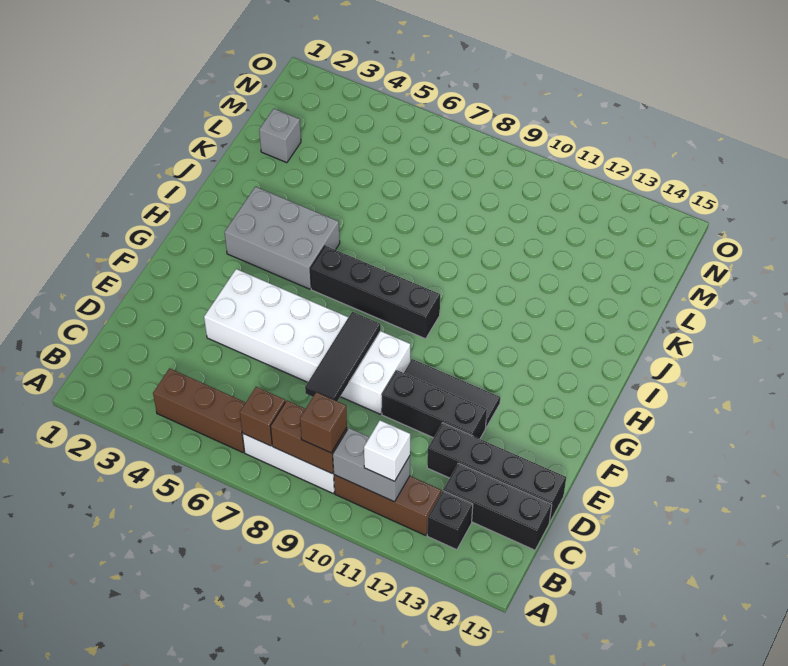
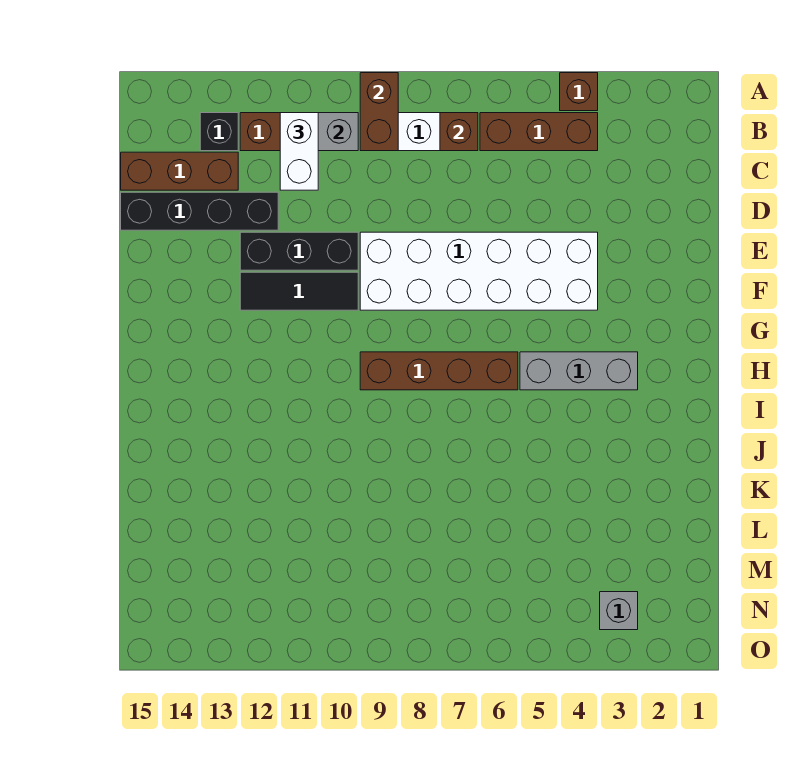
brown 1x2 brick [271,401,347,473] -> brown 1x2 brick turned to [360,73,398,151]
brown 1x1 brick [300,392,347,453] -> brown 1x1 brick moved to [560,73,598,111]
white 1x1 brick [364,420,410,481] -> white 1x2 brick [280,113,318,190]
black 1x3 brick [443,463,552,550] -> brown 1x3 brick [121,152,238,190]
black 1x3 tile [305,312,381,401] -> none
grey 2x3 brick [225,187,340,289] -> grey 1x3 brick [520,352,638,390]
black 1x4 brick [310,246,440,339] -> brown 1x4 brick [360,352,518,390]
grey 1x1 brick [259,109,301,163] -> grey 1x1 brick moved to [600,592,638,630]

